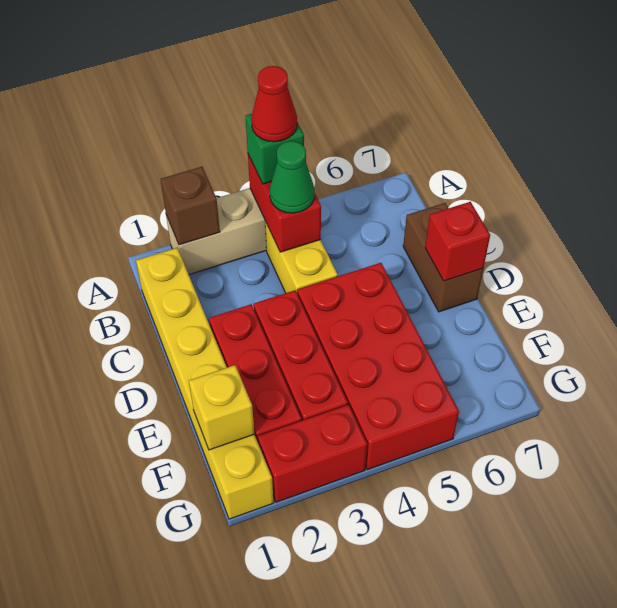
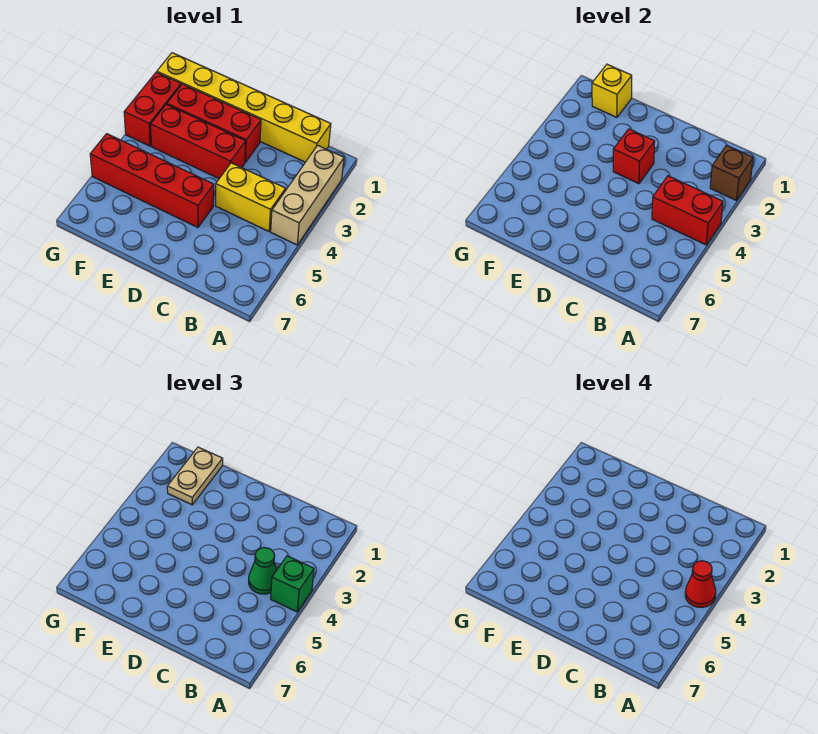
brown 1x2 brick [403,203,483,312] -> none
red 2x4 brick [297,263,459,470] -> red 1x4 brick [90,134,214,227]
red 1x1 brick [425,202,490,281] -> red 1x1 brick moved to [613,129,655,184]
none -> tan 1x2 plate [167,447,223,505]

